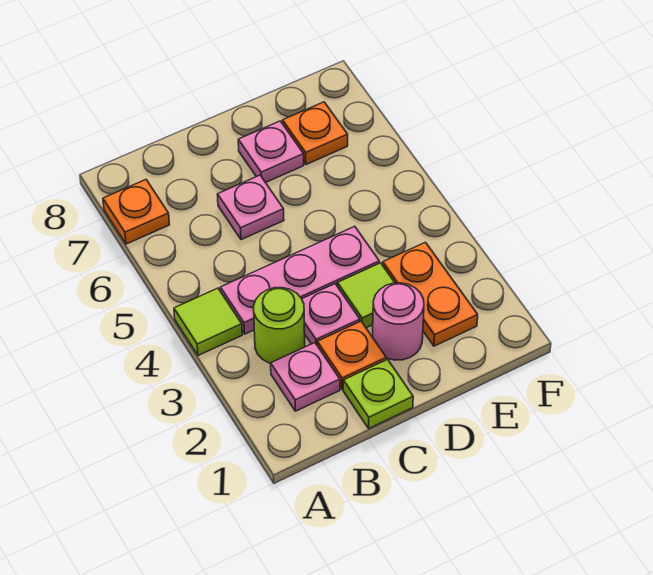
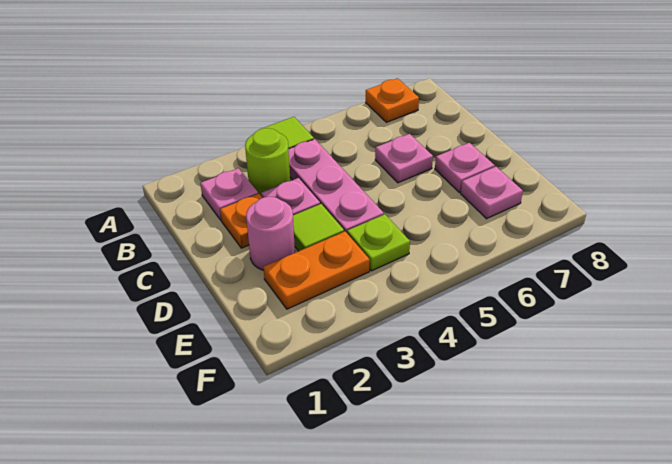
lime 1x1 plate [343,359,413,428] -> lime 1x1 plate moved to [347,214,410,271]
orange 1x1 plate [283,102,348,165] -> pink 1x1 plate [461,167,523,219]

